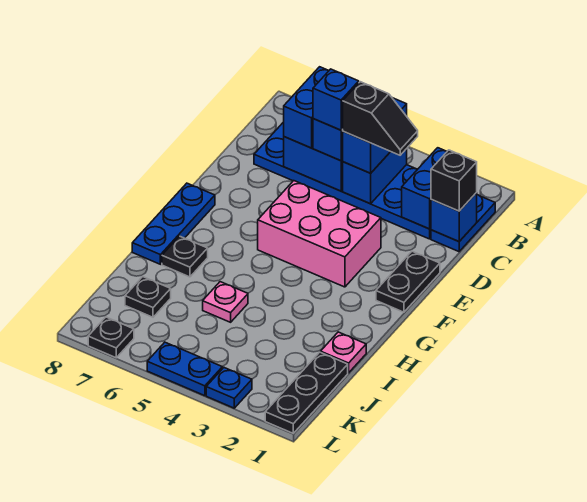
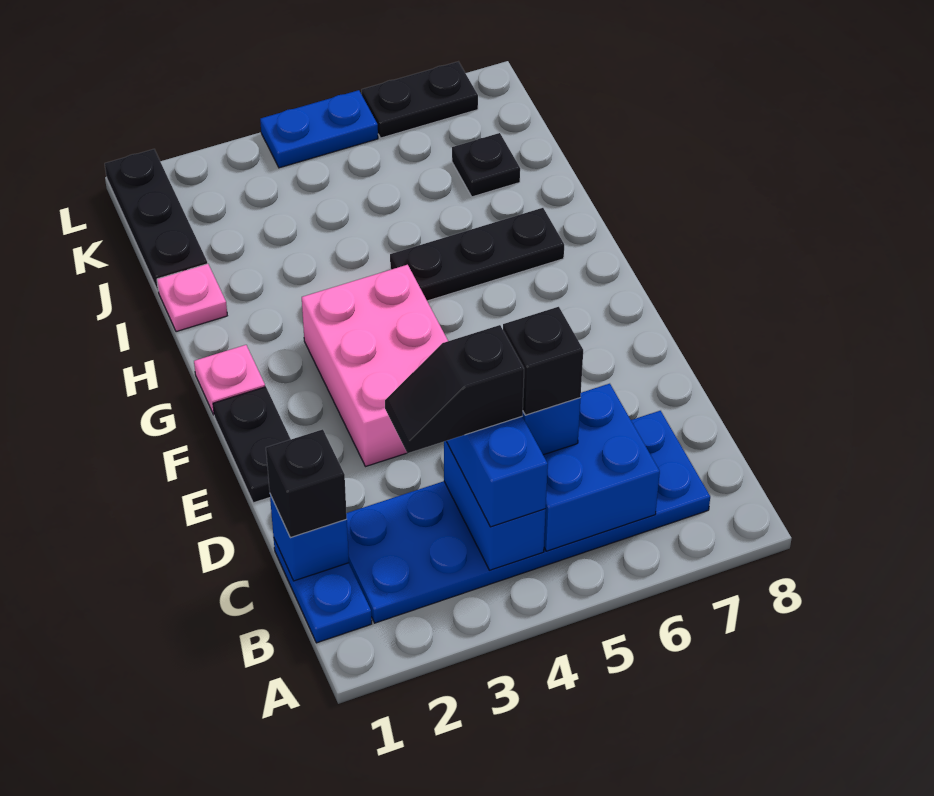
blue 1x2 brick [402,148,447,229] -> none
blue 1x2 brick [284,67,329,148] -> none
blue 1x1 brick [313,69,359,130] -> black 1x1 brick [503,307,583,415]
pink 2x3 brick [258,181,381,287] -> pink 2x3 brick turned to [302,265,448,467]
blue 1x3 plate [132,183,215,264] -> none
black 1x1 plate [162,236,208,277] -> black 1x3 plate [390,208,564,301]
pink 1x1 plate [203,282,248,322] -> pink 1x1 plate moved to [194,345,265,415]
blue 1x1 plate [206,368,252,408] -> none
black 1x1 plate [88,317,134,358] -> black 1x2 plate [362,62,478,138]

